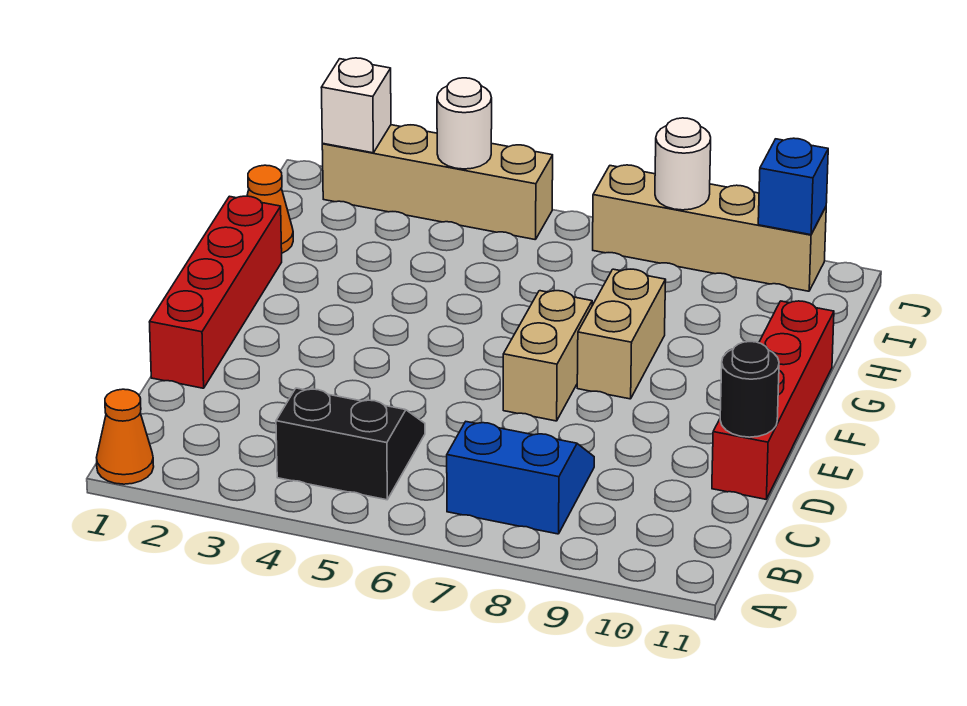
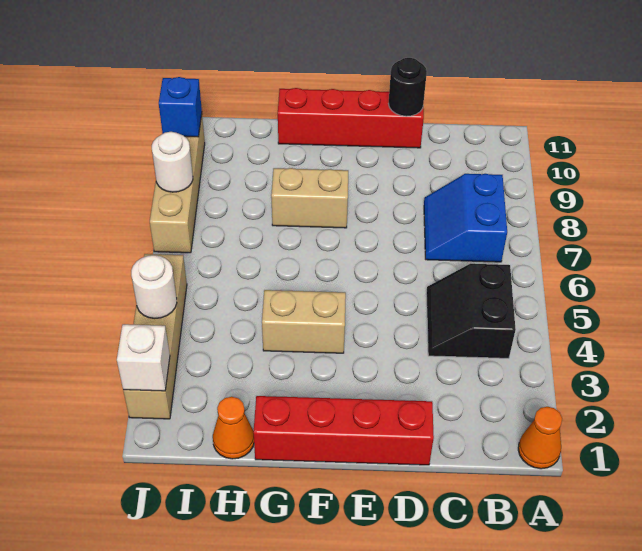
tan 1x2 brick [503,291,592,421] -> tan 1x2 brick moved to [262,290,346,353]

